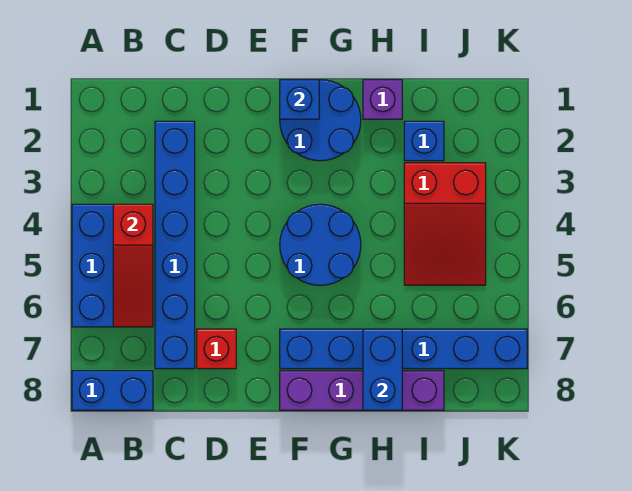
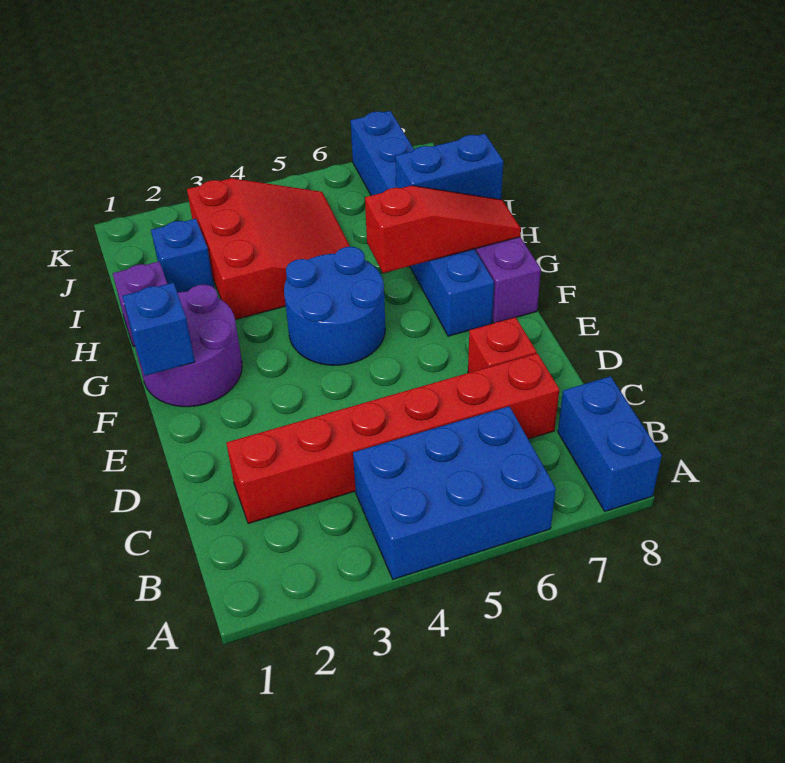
red 1x3 slope [113,204,153,327] -> red 1x3 slope moved to [365,186,521,273]
blue 1x6 brick [155,121,195,369] -> red 1x6 brick [227,353,559,524]
blue 2x2 round brick [280,80,361,161] -> purple 2x2 round brick [135,284,242,407]
red 2x3 slope [404,163,486,285] -> red 3x3 slope [187,178,350,320]

